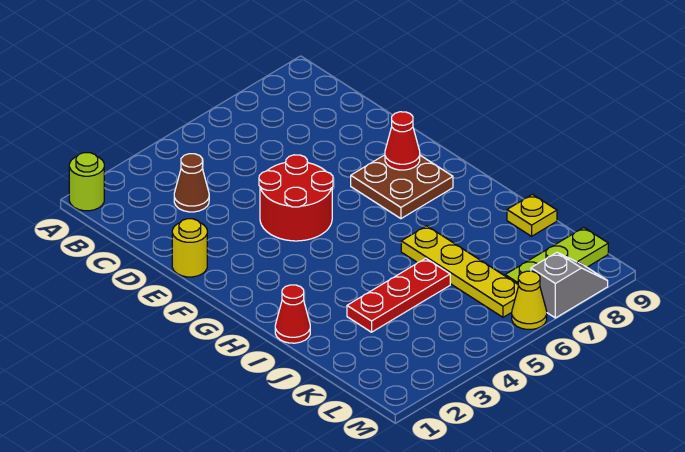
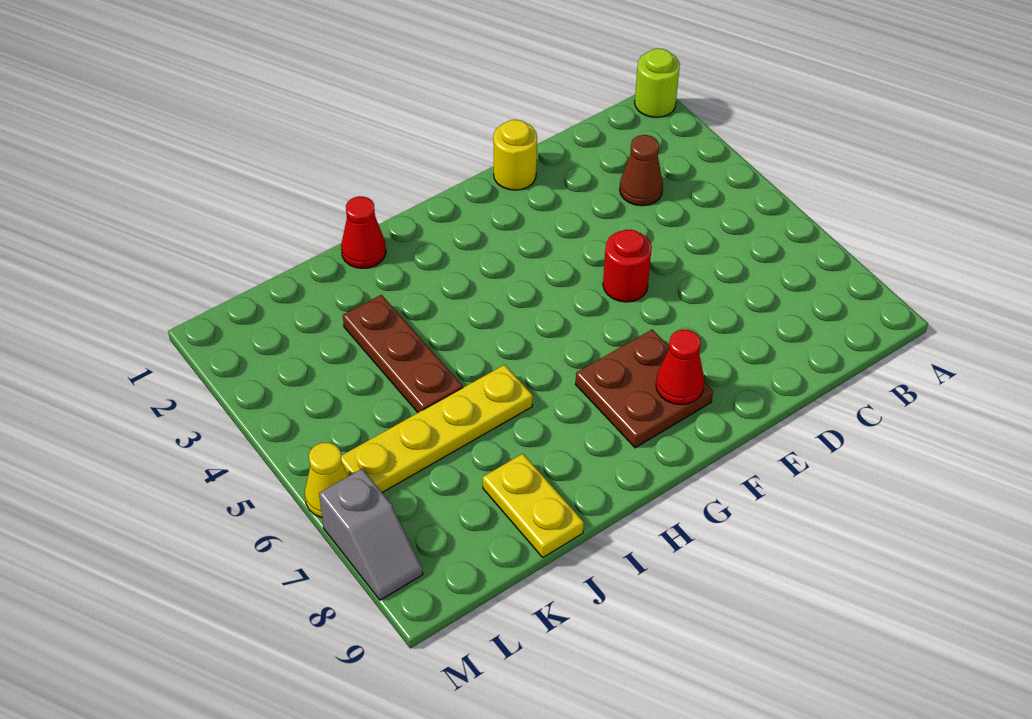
red 2x2 round brick [259,155,333,241] -> red 1x1 round brick [603,229,652,302]
red 1x3 plate [347,258,450,332] -> brown 1x3 plate [343,295,463,413]
yellow 1x1 plate [507,194,557,236] -> yellow 1x2 plate [483,454,584,557]
lime 1x3 plate [505,228,608,284] -> none

